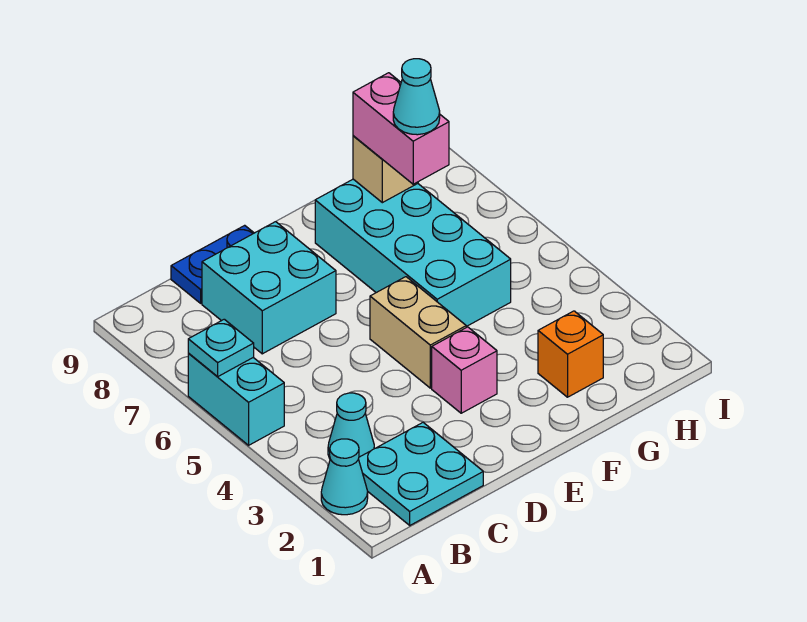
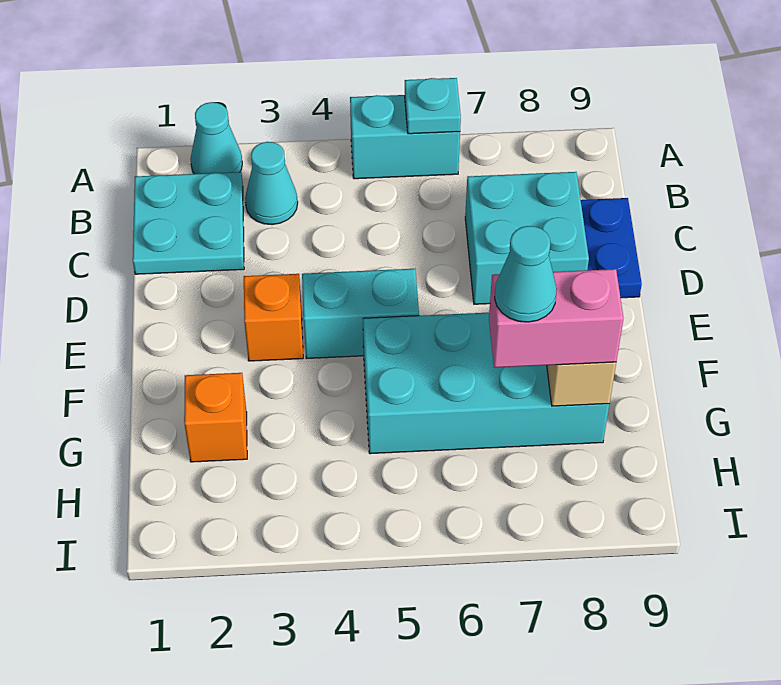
pink 1x1 brick [432,327,497,413] -> orange 1x1 brick [244,274,303,361]
tan 1x2 brick [370,277,466,388] -> cyan 1x2 brick [302,269,419,358]

